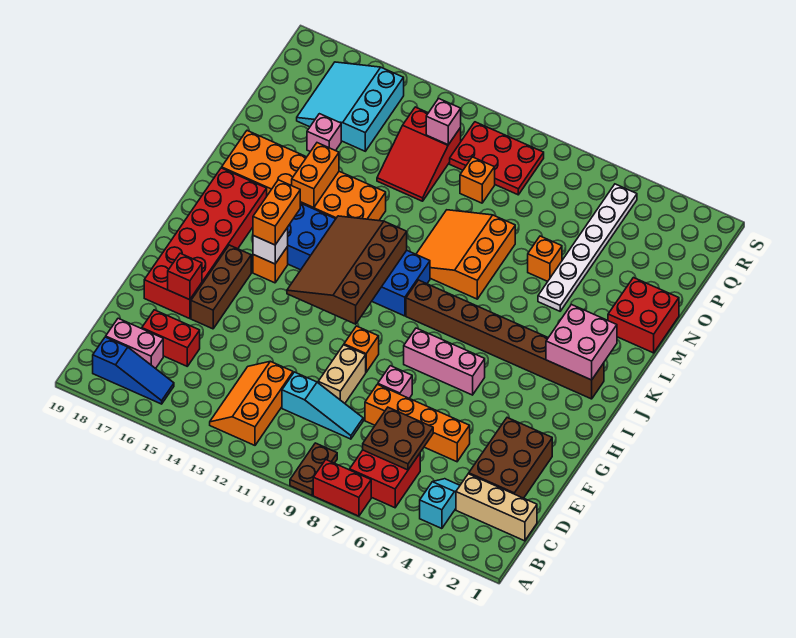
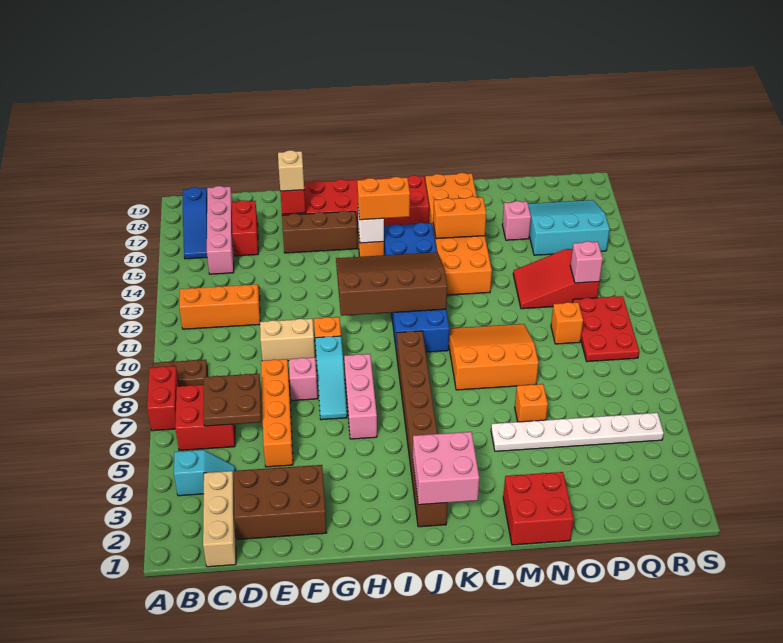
pink 1x2 brick [106,318,163,369] -> pink 1x4 brick [207,186,234,274]
cyan 1x3 slope [282,372,363,439] -> cyan 1x3 slope moved to [315,336,347,420]
none -> tan 1x1 brick [278,150,304,191]

